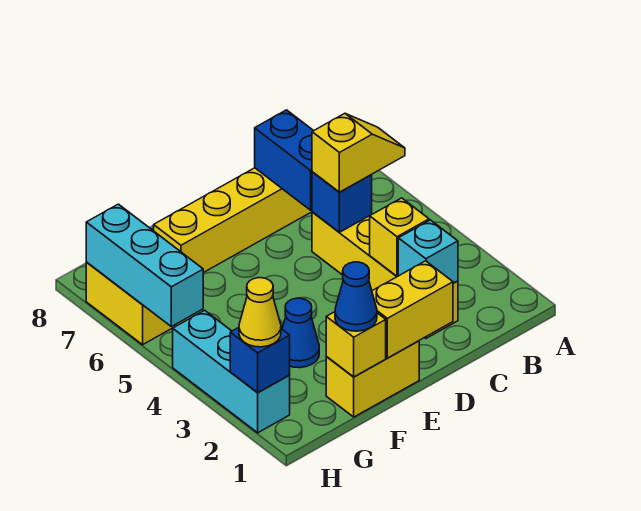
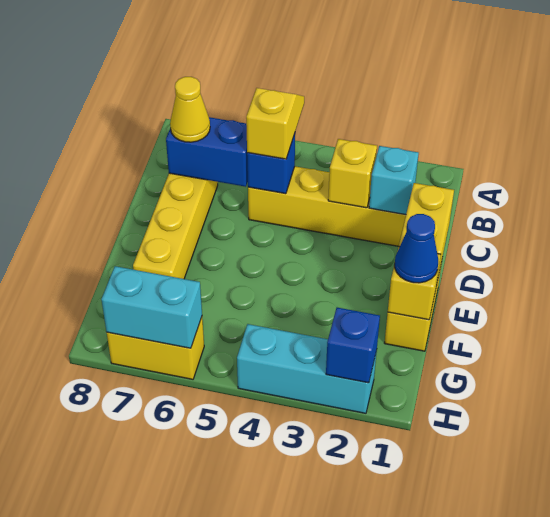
blue 1x1 cone [282,298,319,368] -> none
yellow 1x1 cone [239,278,281,347] -> yellow 1x1 cone moved to [170,77,210,142]
cyan 1x3 brick [86,204,203,326] -> cyan 1x2 brick [101,266,202,348]

